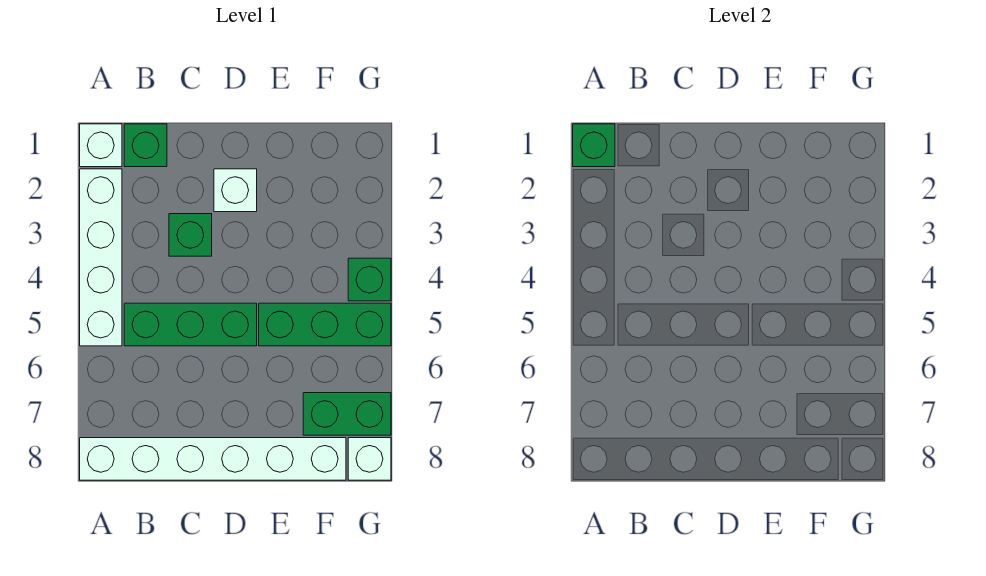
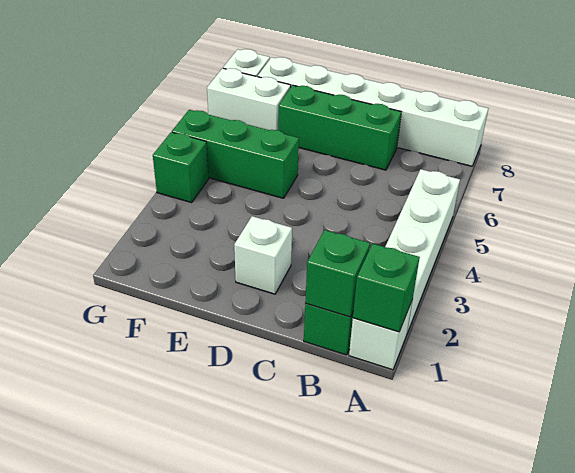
green 1x3 brick [124,303,257,346] -> green 1x3 brick moved to [278,85,401,170]
green 1x1 brick [169,214,212,256] -> green 1x1 brick moved to [305,230,370,317]
green 1x2 brick [303,393,391,435] -> white 1x2 brick [207,68,291,130]

